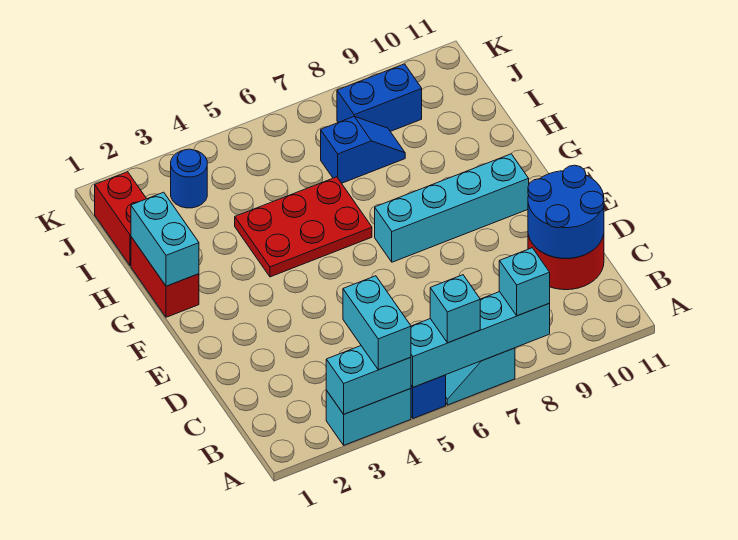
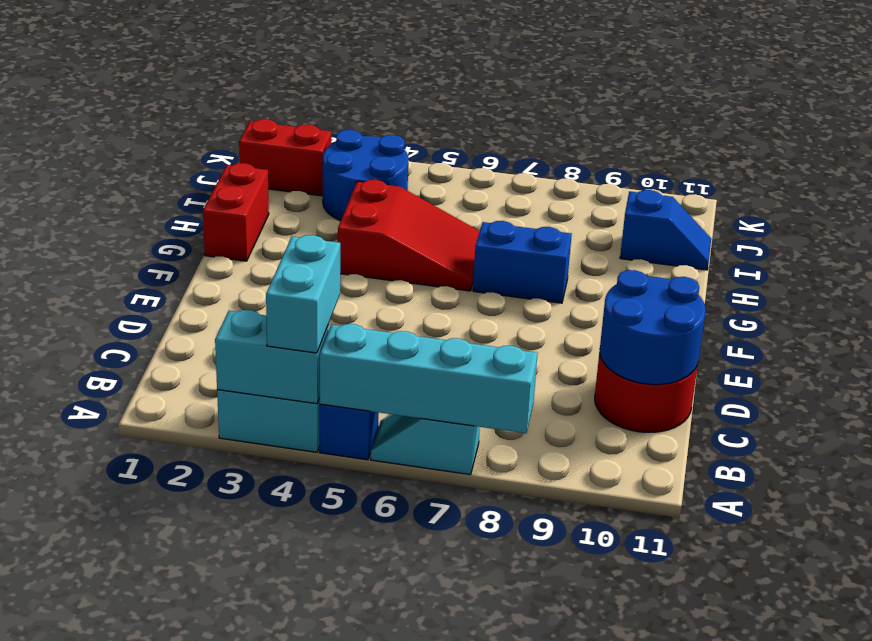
cyan 1x1 brick [430,275,480,343] -> none
cyan 1x1 brick [499,248,550,316] -> none
cyan 1x4 brick [375,154,529,262] -> none
cyan 1x2 brick [131,192,199,286] -> none
red 2x3 plate [235,177,372,277] -> red 2x3 slope [338,180,480,291]
red 1x2 brick [95,172,146,266] -> red 1x2 brick turned to [239,119,331,196]
blue 1x2 slope [321,117,405,183] -> blue 1x2 slope moved to [620,190,711,270]
blue 1x1 round brick [171,149,207,208] -> blue 2x2 round brick [323,130,408,220]
blue 1x2 brick [337,64,422,132] -> blue 1x2 brick moved to [473,221,572,303]

